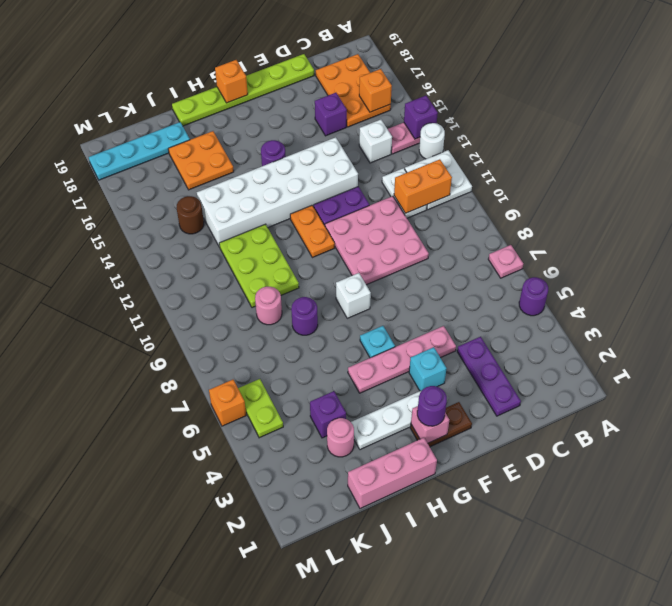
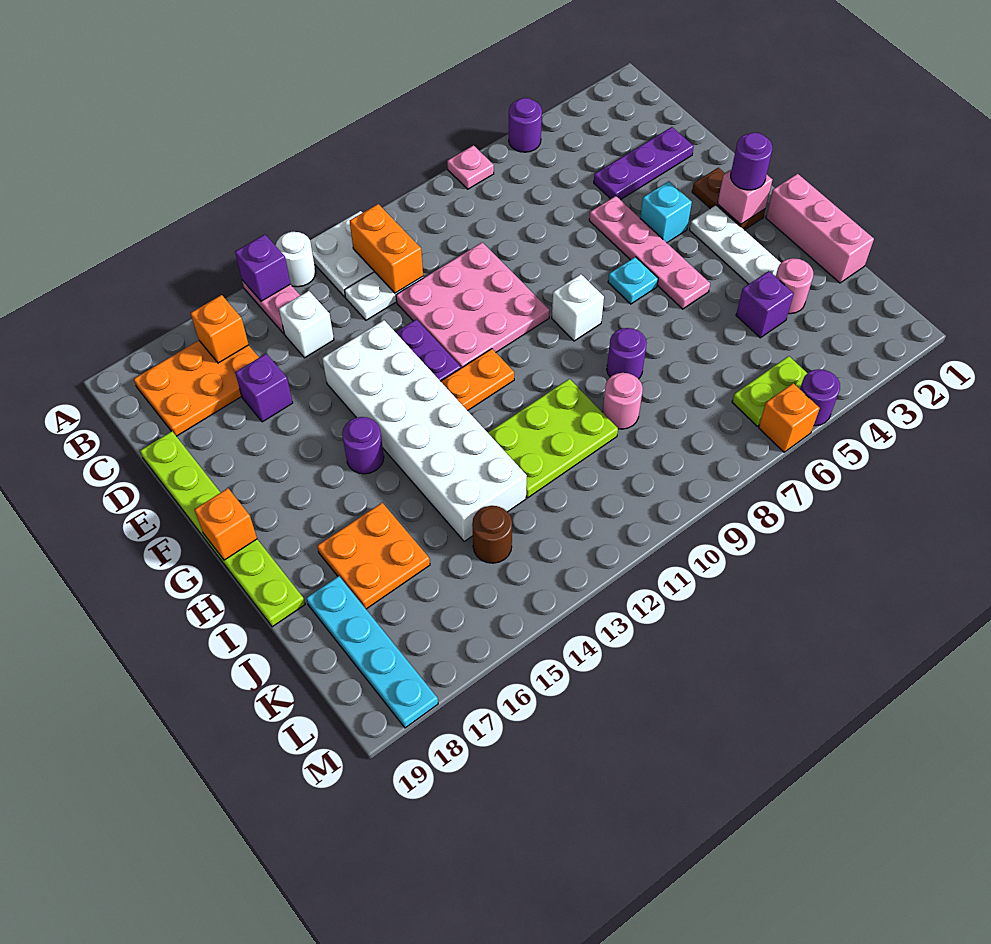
none -> purple 1x1 round brick [800,369,840,426]

